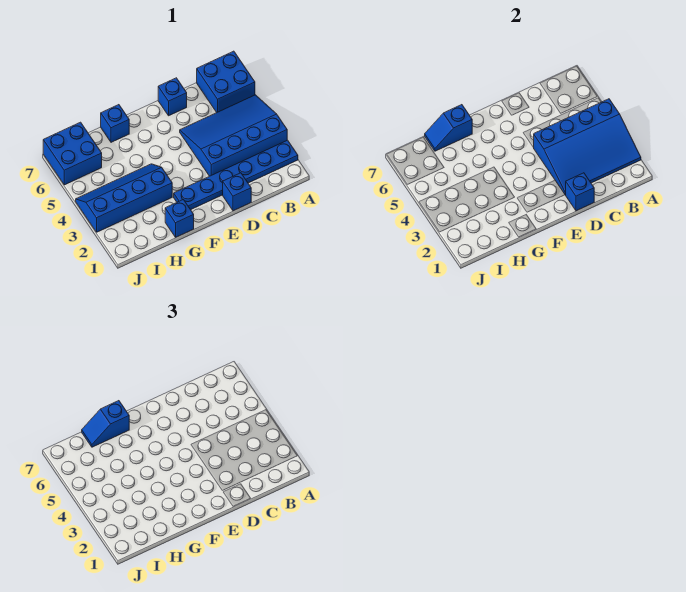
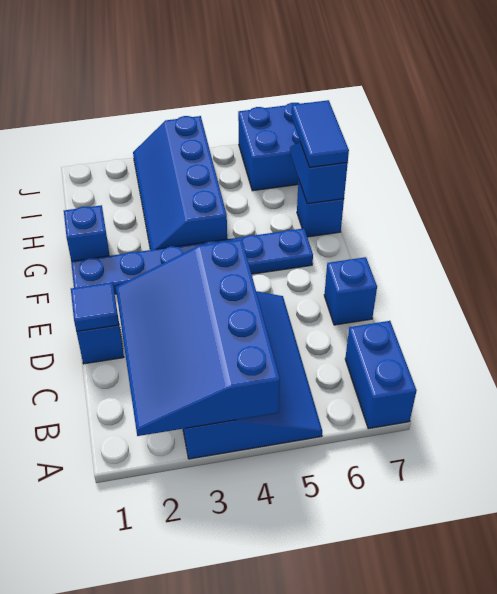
blue 1x6 plate [174,140,298,210] -> blue 1x6 plate turned to [71,228,313,294]
blue 2x2 brick [197,51,255,112] -> blue 1x2 brick [345,321,417,429]
blue 1x1 brick [565,173,594,211] -> blue 1x1 tile [71,283,119,331]
blue 2x4 slope [76,164,172,232] -> blue 2x4 slope turned to [133,116,227,250]
blue 1x2 slope [82,401,129,447] -> blue 1x2 tile [291,100,349,168]

